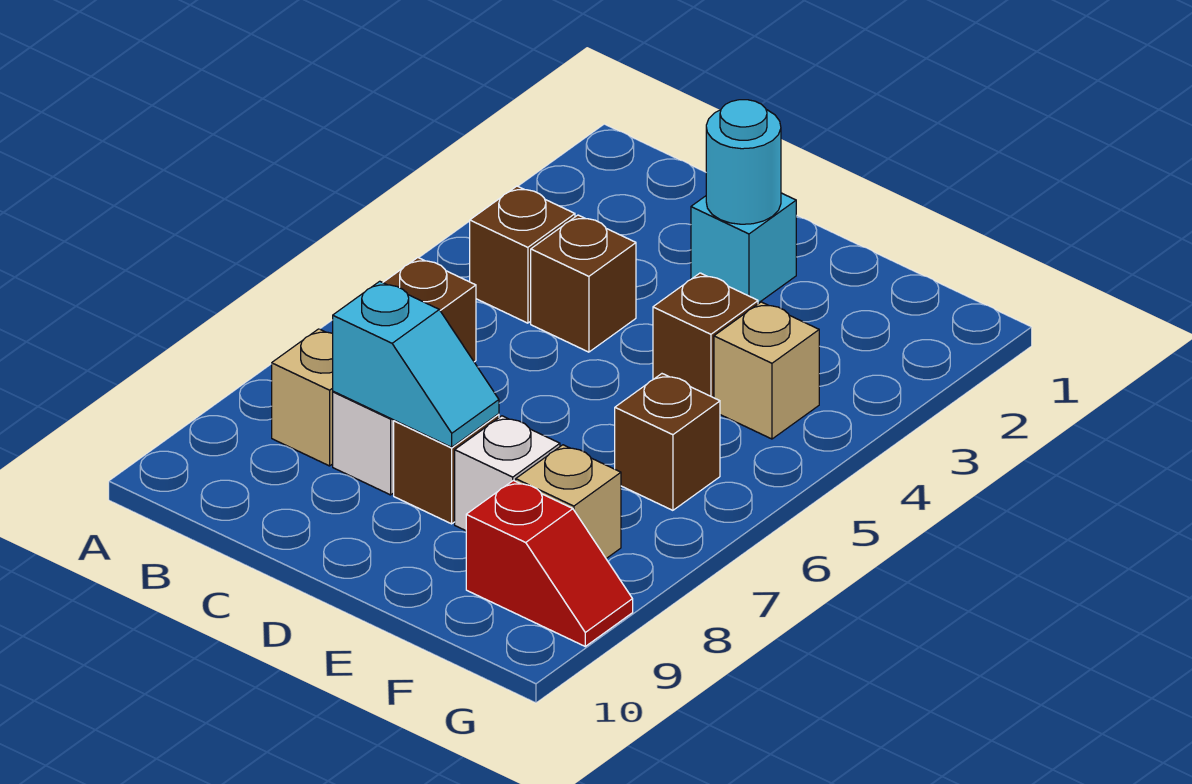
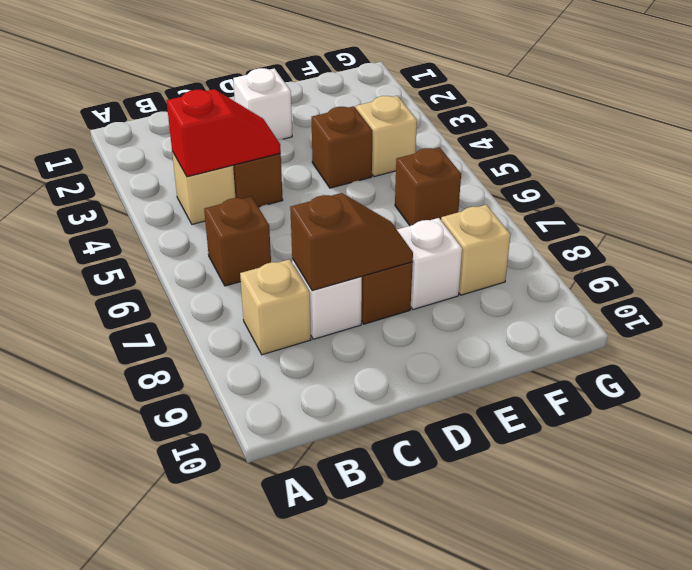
brown 1x1 brick [470,186,575,323] -> tan 1x1 brick [172,151,235,224]
cyan 1x2 slope [333,281,499,447] -> brown 1x2 slope [290,193,413,291]
cyan 1x1 brick [691,193,796,303] -> white 1x1 brick [233,68,292,140]
cyan 1x1 round brick [706,100,781,224] -> none
red 1x2 slope [466,480,633,646] -> red 1x2 slope moved to [167,89,281,177]

